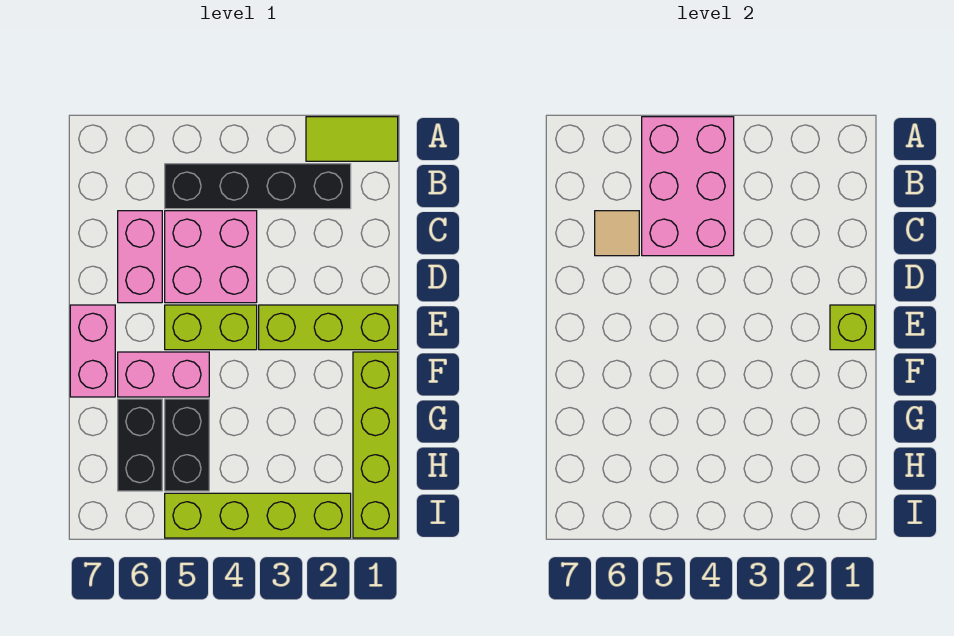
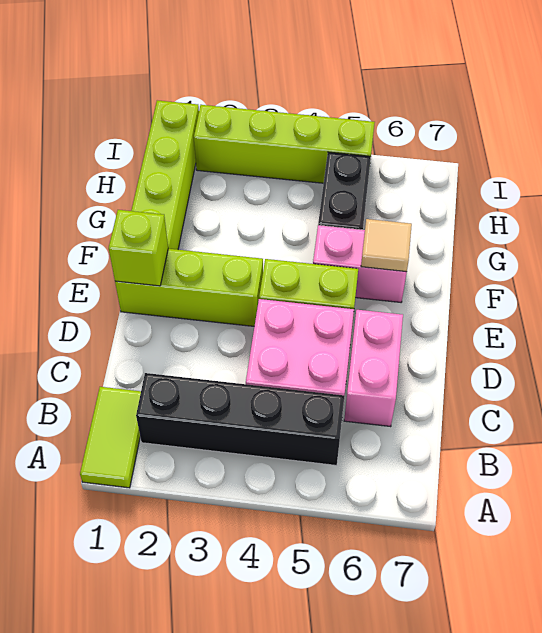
lime 1x2 tile [306,117,398,161] -> lime 1x2 tile turned to [80,387,141,488]
pink 2x3 brick [642,117,734,256] -> none
tan 1x1 tile [595,211,639,256] -> tan 1x1 tile moved to [361,219,412,272]
pink 1x2 brick [70,305,115,397] -> none
black 1x2 brick [118,399,162,491] -> none

